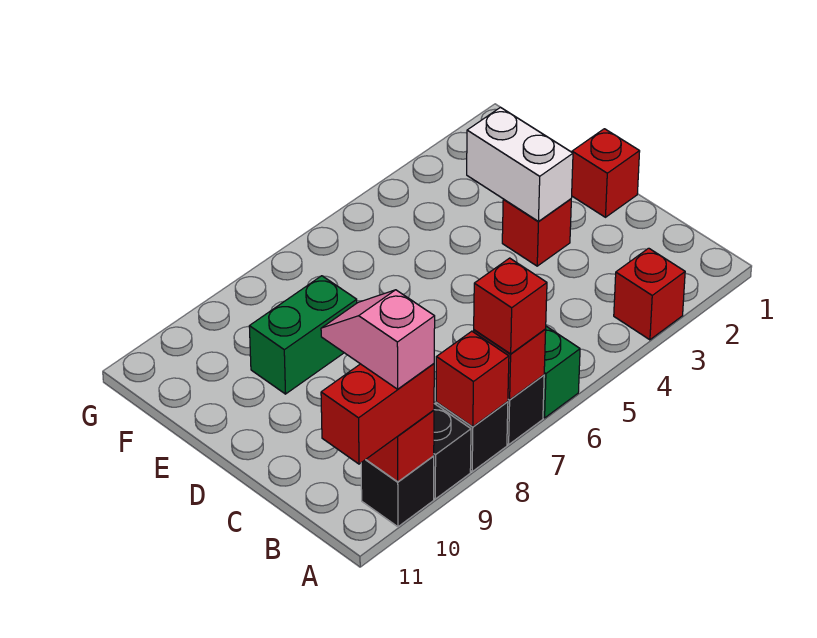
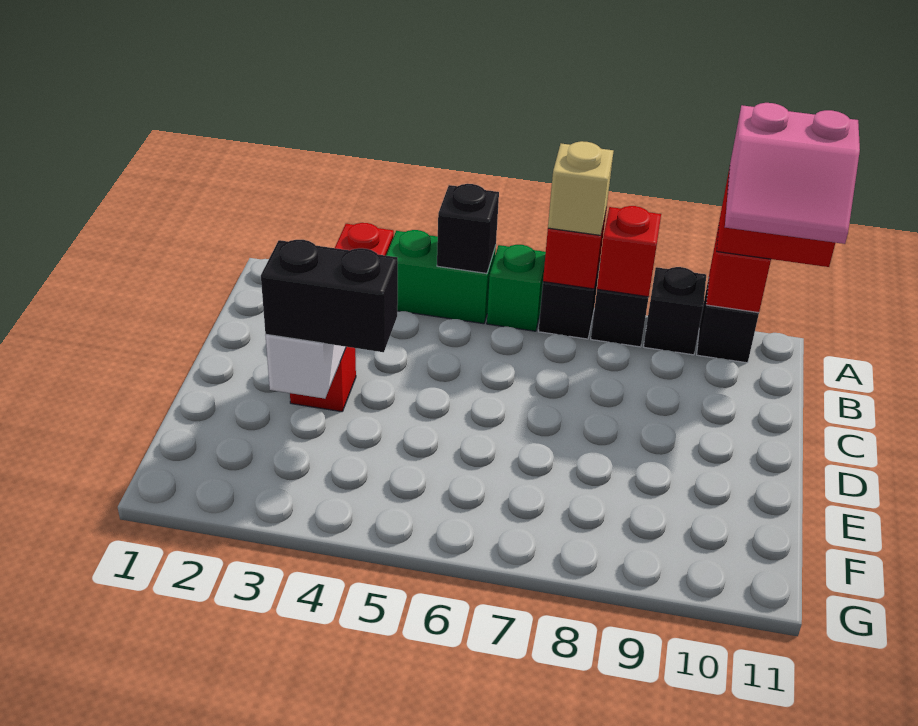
none -> black 1x1 brick [437,184,499,273]
red 1x1 brick [474,258,547,354] -> tan 1x1 brick [548,141,613,235]
pink 1x2 slope [321,290,435,389] -> pink 2x2 slope [725,103,860,244]
red 1x1 brick [572,129,640,217] -> none
none -> black 1x2 brick [261,240,398,352]
green 1x2 brick [249,276,357,394] -> green 1x2 brick moved to [386,230,496,324]

